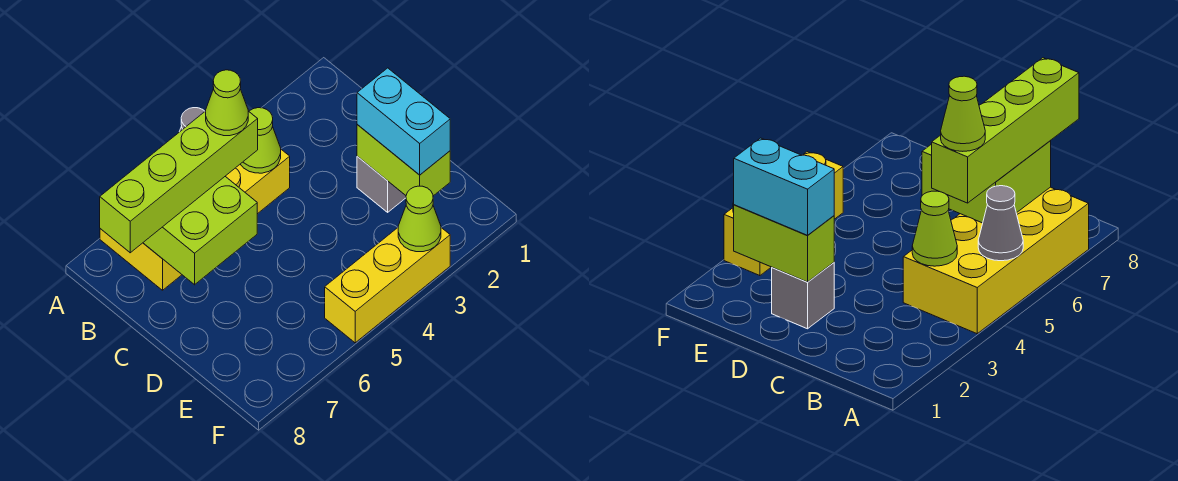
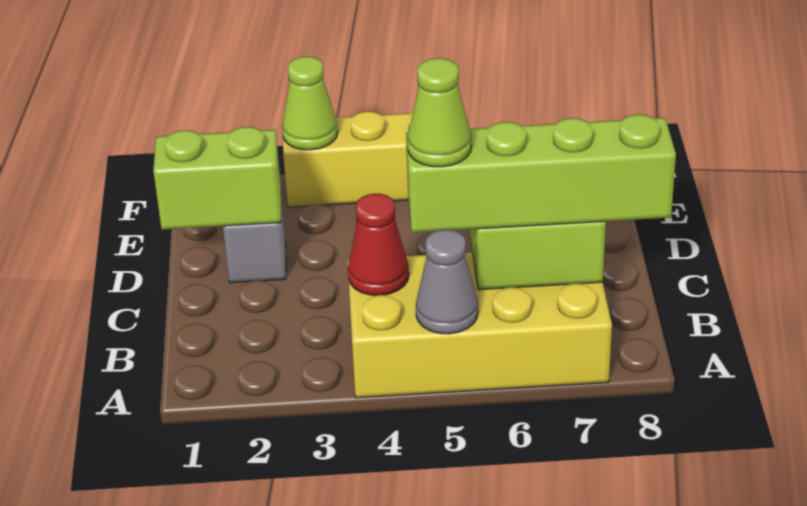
lime 1x1 cone [241,108,281,173] -> red 1x1 cone [348,194,409,295]
lime 1x2 brick [357,125,450,196] -> lime 1x2 brick turned to [153,127,281,230]
cyan 1x2 brick [357,68,450,175] -> none

